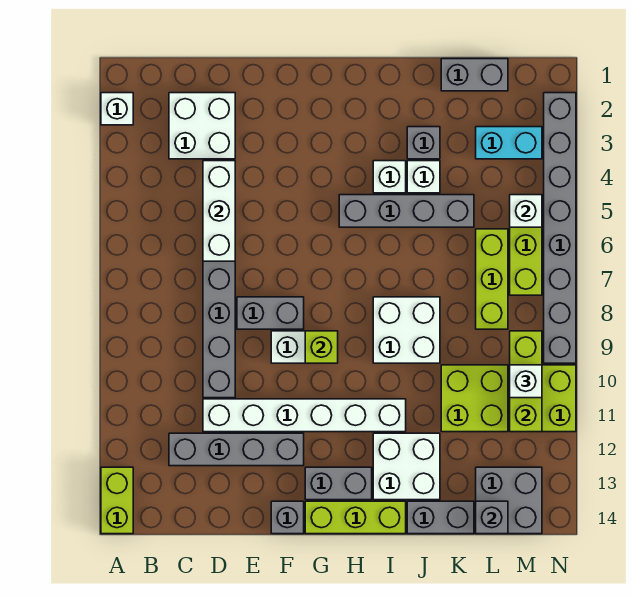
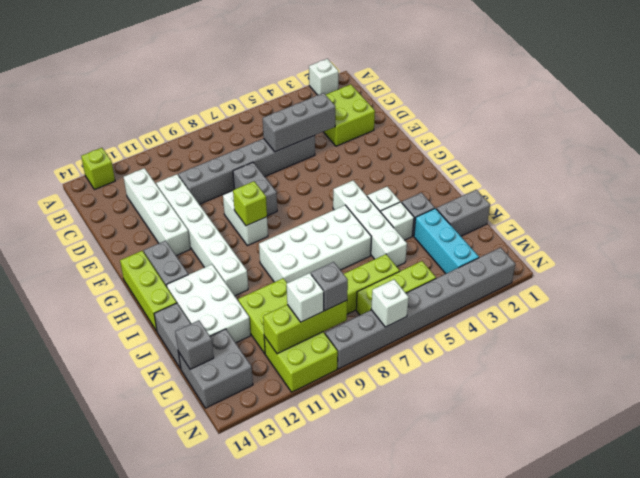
lime 1x2 brick [101,467,133,534] -> lime 1x1 brick [81,148,115,190]
white 2x2 brick [169,93,235,159] -> lime 2x2 brick [324,84,375,146]
grey 1x4 brick [169,433,304,466] -> white 1x4 brick [124,168,190,256]
white 1x3 brick [203,161,235,261] -> grey 1x3 brick [263,93,336,152]
grey 1x1 brick [271,501,304,534] -> grey 1x1 brick moved to [311,262,348,311]
grey 1x4 brick [339,195,474,227] -> white 1x4 brick [333,181,407,266]
white 2x2 brick [373,297,440,363] -> white 2x4 brick [259,205,371,283]
white 2x2 brick [373,433,440,500] -> white 2x3 brick [167,264,251,343]
grey 1x2 brick [441,59,508,91] -> grey 1x2 brick turned to [436,190,490,236]
cyan 1x2 brick [476,127,542,159] -> cyan 1x3 brick [414,208,479,274]
white 1x1 brick [510,195,542,227] -> white 1x1 brick moved to [371,280,409,327]

